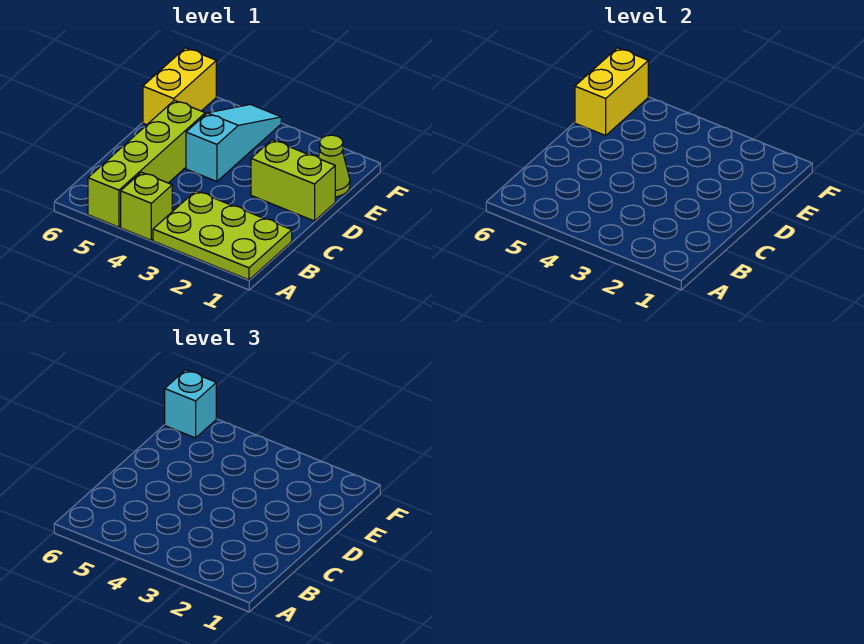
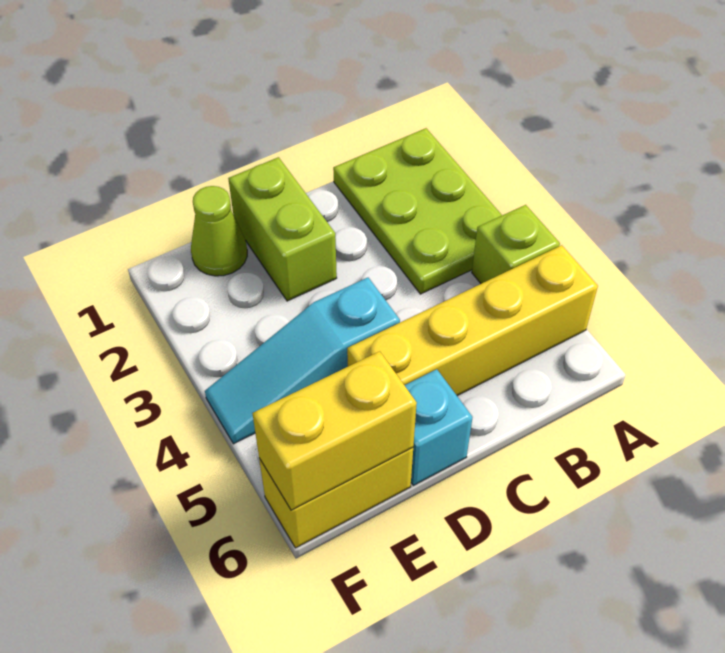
lime 1x4 brick [88,100,205,227] -> yellow 1x4 brick [347,245,598,396]
cyan 1x1 brick [165,370,216,438] -> cyan 1x1 brick moved to [405,369,473,485]

